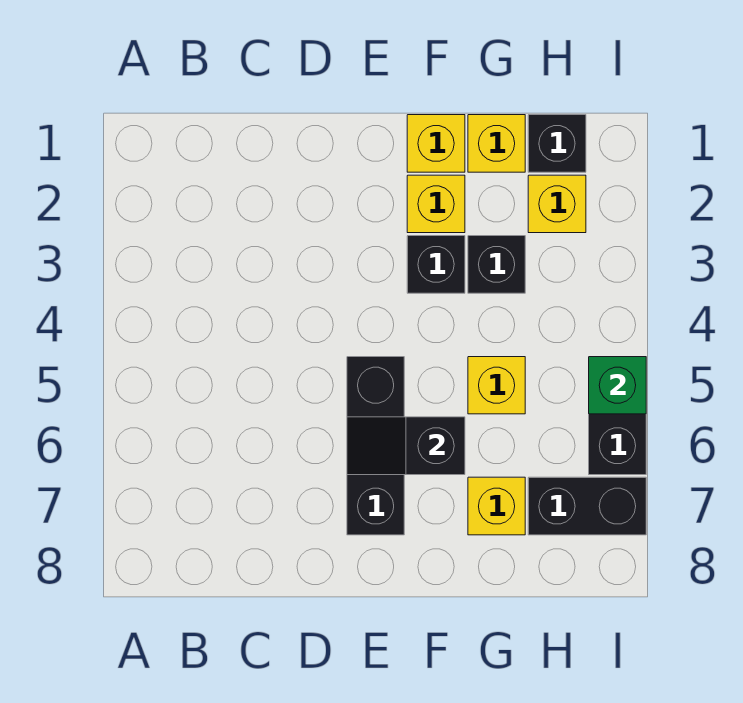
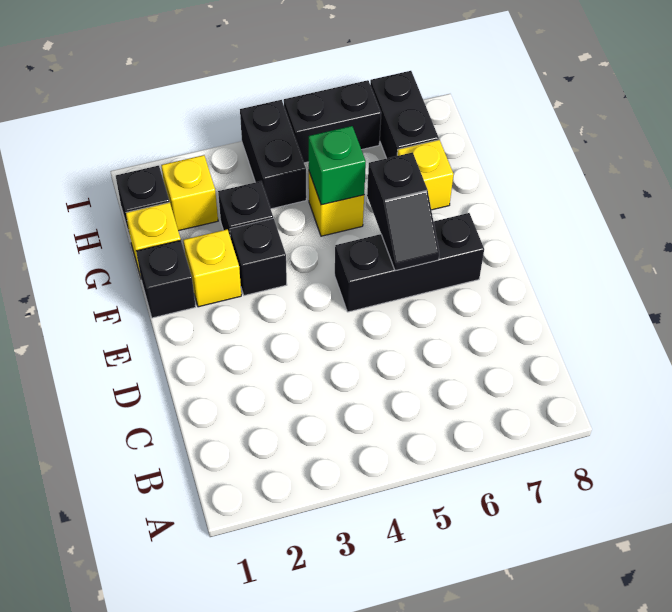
yellow 1x1 brick [407,115,465,172] -> black 1x1 brick [136,240,196,318]
none -> black 1x2 brick [240,100,306,209]
green 1x1 brick [589,357,646,414] -> green 1x1 brick moved to [309,126,366,205]

